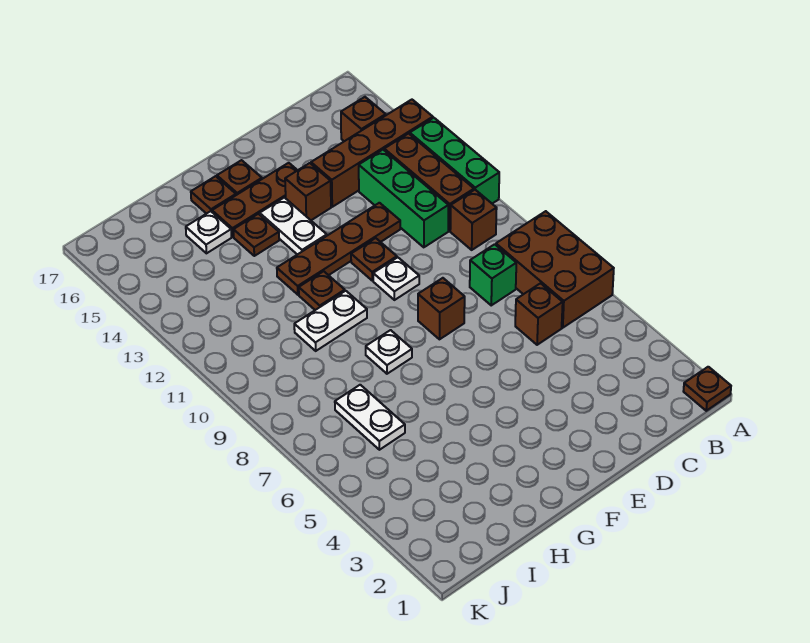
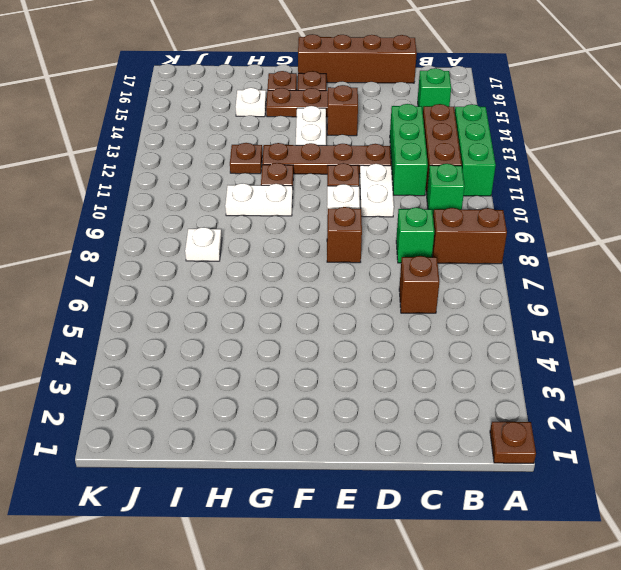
brown 2x3 brick [496,211,614,328] -> brown 1x2 brick [432,208,507,264]
brown 1x4 brick [311,100,433,207] -> brown 1x4 brick moved to [298,34,417,83]
brown 1x1 brick [450,190,497,250] -> green 1x1 brick [427,164,465,214]
brown 1x1 brick [341,97,386,141] -> green 1x1 brick [418,68,451,112]
white 1x1 plate [366,330,412,374] -> white 1x1 plate moved to [185,227,222,261]
brown 1x1 plate [234,214,279,256] -> brown 1x1 plate moved to [230,143,262,174]
white 1x2 plate [335,385,405,450] -> white 1x2 plate moved to [360,164,394,217]

